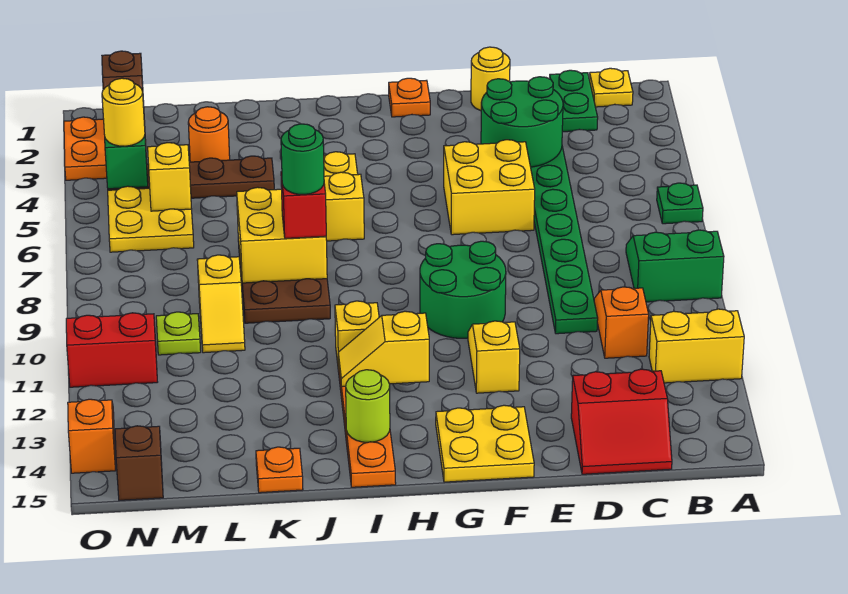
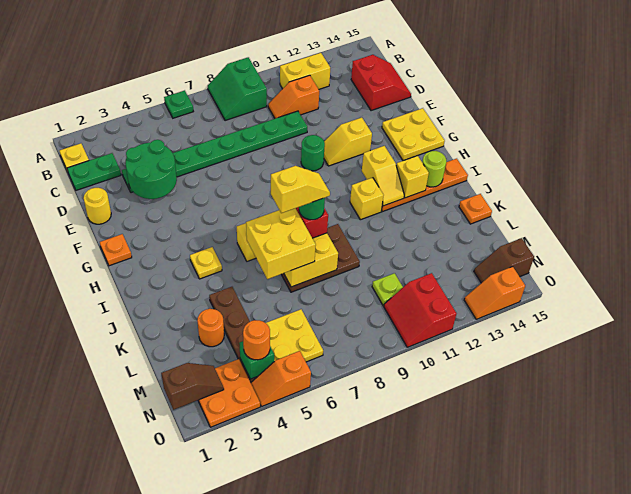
yellow 1x2 brick [649,309,744,383] -> yellow 1x2 brick turned to [280,53,330,89]
yellow 2x2 brick [444,140,535,235] -> yellow 2x2 brick moved to [246,208,316,279]
green 2x2 round brick [420,241,506,338] -> green 1x1 round brick [301,135,325,171]
yellow 1x2 slope [197,255,245,353] -> yellow 1x2 slope moved to [271,166,330,213]
yellow 1x1 brick [148,143,191,211] -> yellow 1x1 brick moved to [396,156,429,198]
yellow 1x1 round brick [102,78,145,146] -> orange 1x1 round brick [243,320,270,360]
none -> orange 1x2 slope [251,351,311,407]

